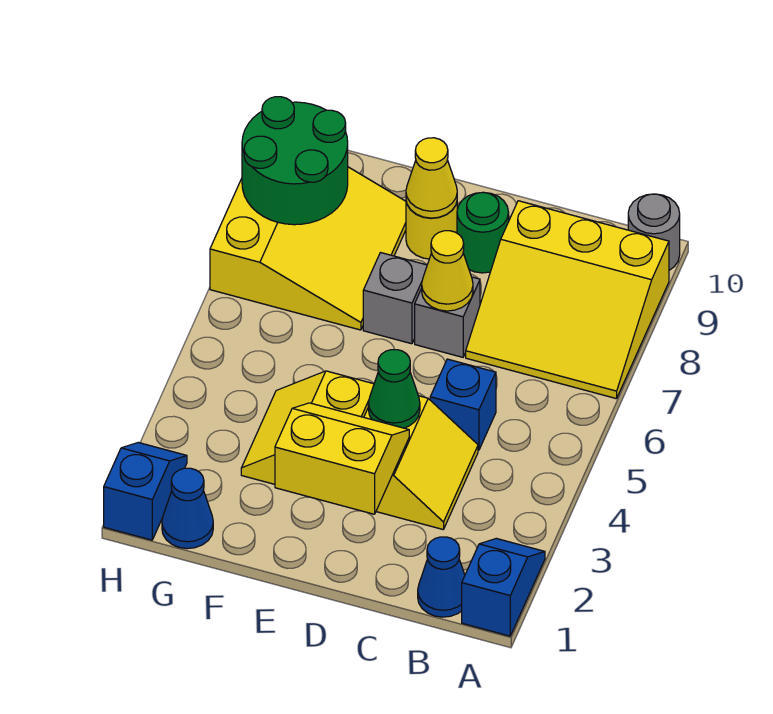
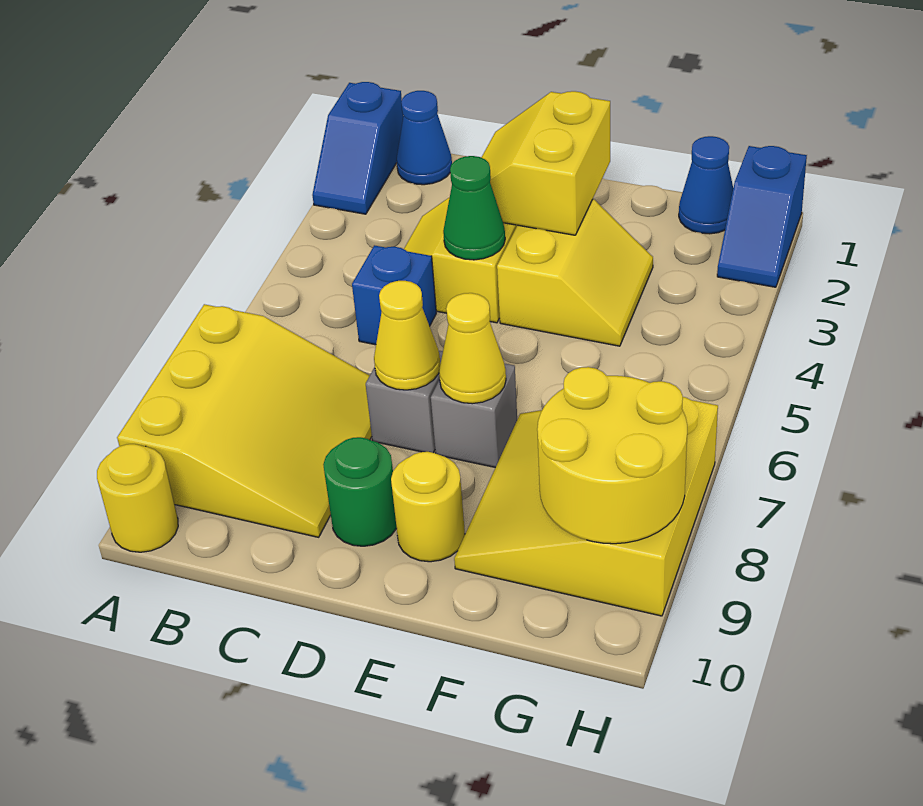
yellow 3x3 slope [466,201,669,399] -> yellow 3x3 slope turned to [117,304,372,537]
grey 1x1 round brick [628,194,680,270] -> yellow 1x1 round brick [97,444,178,552]
yellow 2x2 slope [275,403,409,514] -> yellow 2x2 slope turned to [481,91,610,235]
yellow 1x1 cone [406,138,457,218] -> yellow 1x1 cone moved to [439,293,506,404]
green 2x2 round brick [242,97,348,225] -> yellow 2x2 round brick [537,367,687,544]

